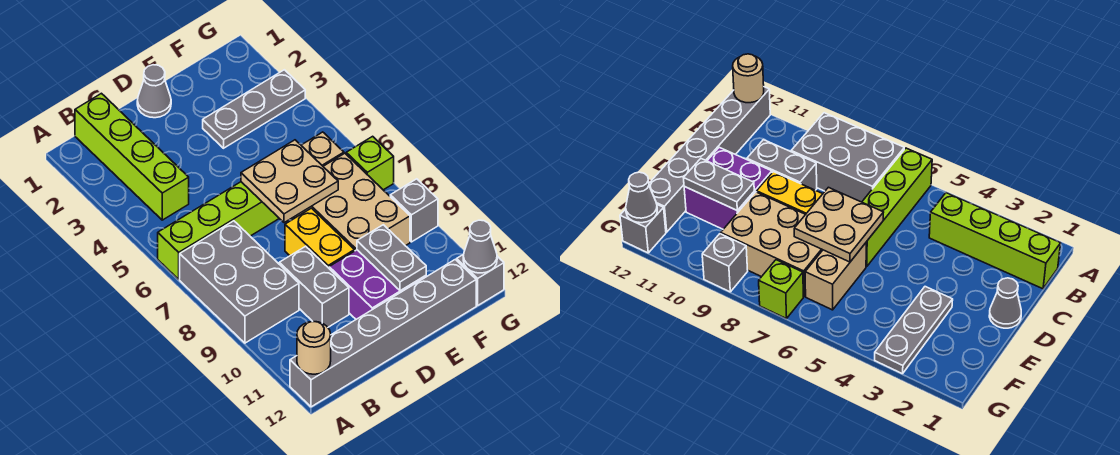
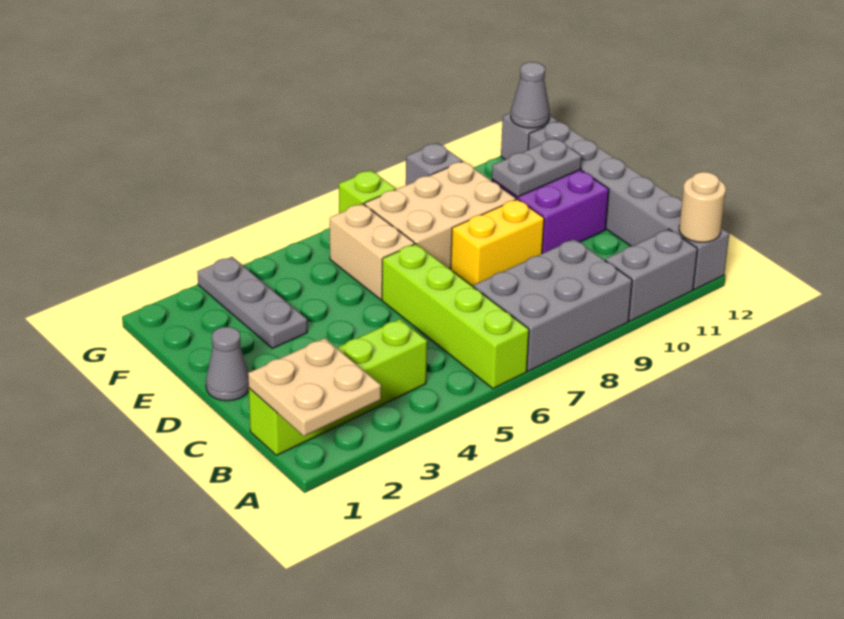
grey 1x2 brick [279,246,349,327] -> grey 1x2 brick moved to [605,229,698,321]
tan 2x2 plate [241,140,338,223] -> tan 2x2 plate moved to [248,338,381,436]

